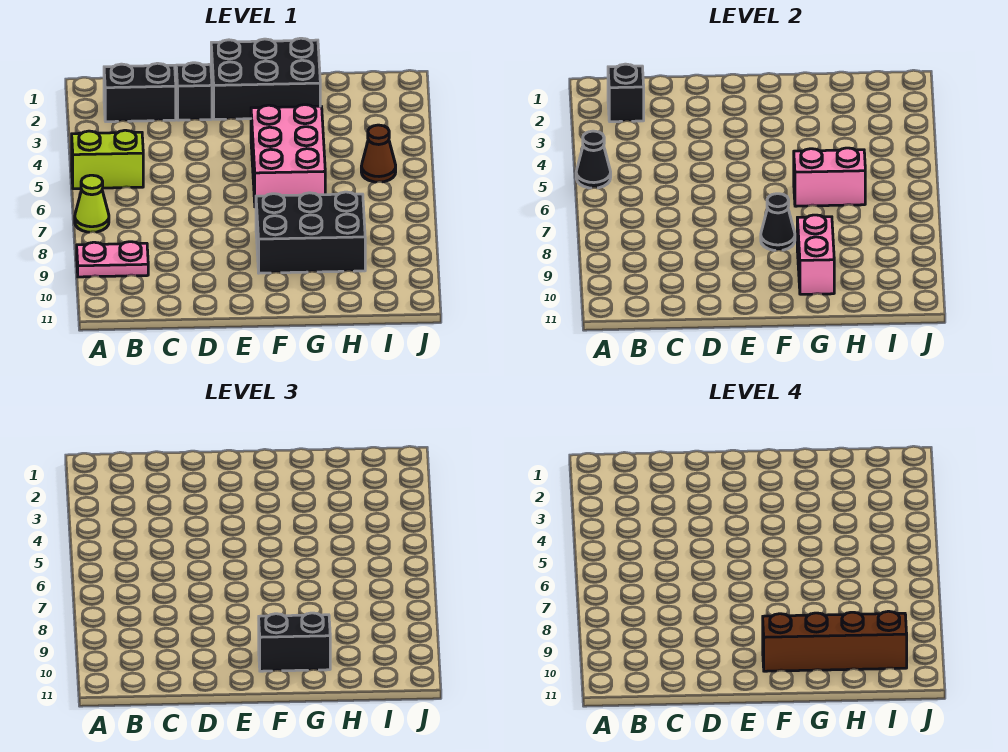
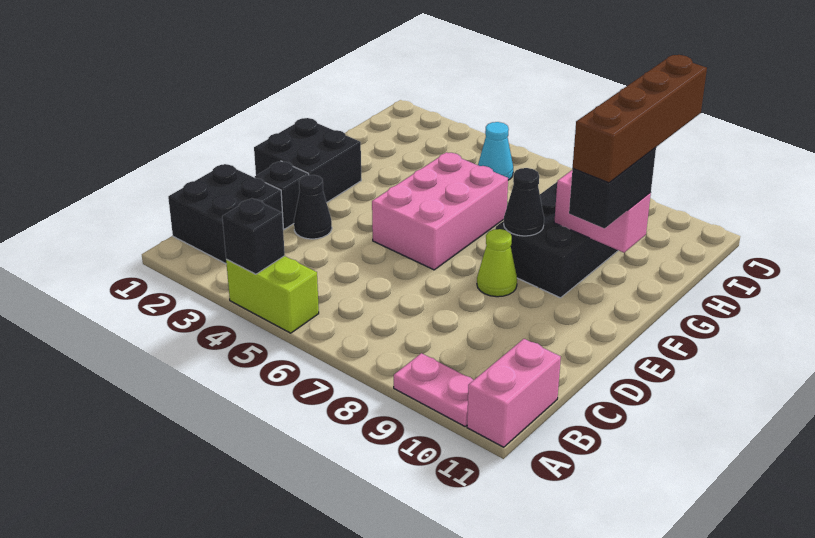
lime 1x2 brick [72,130,143,189] -> lime 1x2 brick turned to [226,256,319,333]
black 1x1 cone [576,131,611,188] -> black 1x1 cone moved to [294,175,332,239]
lime 1x1 cone [75,175,109,232] -> lime 1x1 cone moved to [477,229,517,297]
pink 1x2 plate [77,242,148,277] -> pink 1x2 plate turned to [394,353,473,426]
black 1x2 brick [104,63,176,122] -> black 2x2 brick [168,164,284,264]
black 1x1 brick [608,64,644,122] -> black 1x1 brick moved to [222,198,285,274]
black 2x3 brick [211,38,320,119] -> black 2x2 brick [254,118,361,203]
pink 2x3 brick [251,105,325,207] -> pink 2x3 brick turned to [372,152,508,270]
pink 1x2 brick [794,148,865,206] -> pink 1x2 brick moved to [467,339,561,447]
brown 1x1 cone [361,125,396,182] -> cyan 1x1 cone [478,122,513,180]

